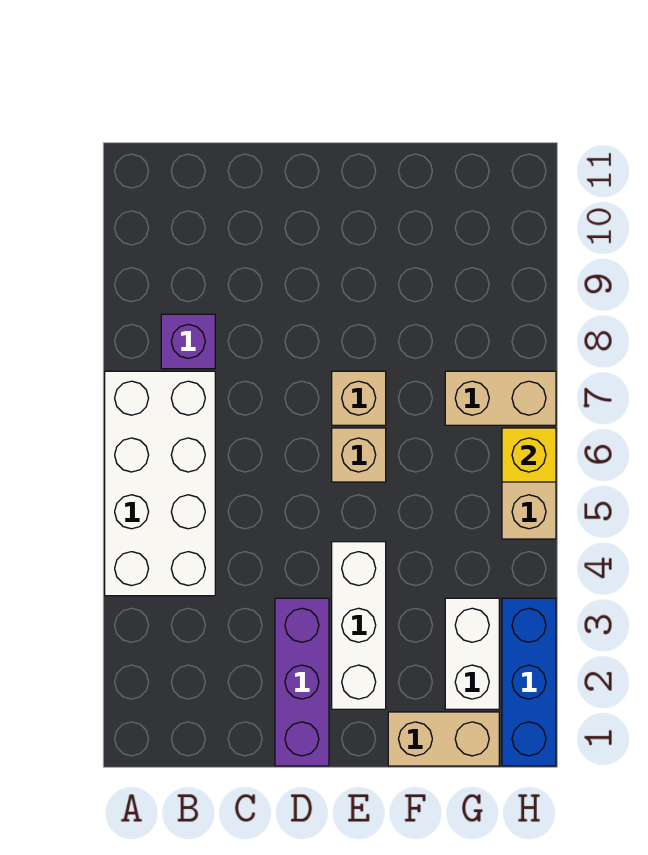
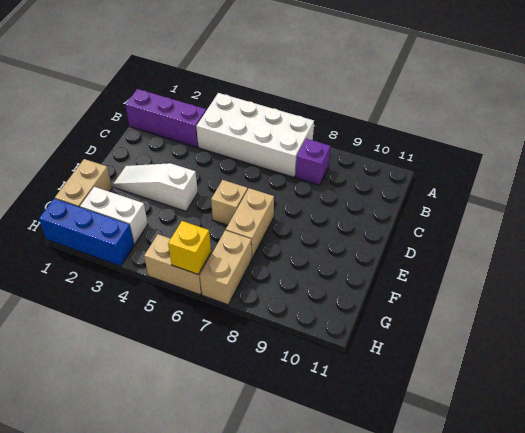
purple 1x3 brick [275,598,329,766] -> purple 1x3 brick moved to [125,89,206,147]
white 1x3 brick [332,542,386,709] -> white 1x3 slope [113,163,198,211]
tan 1x1 brick [332,371,386,425] -> tan 1x2 brick [226,188,274,258]

